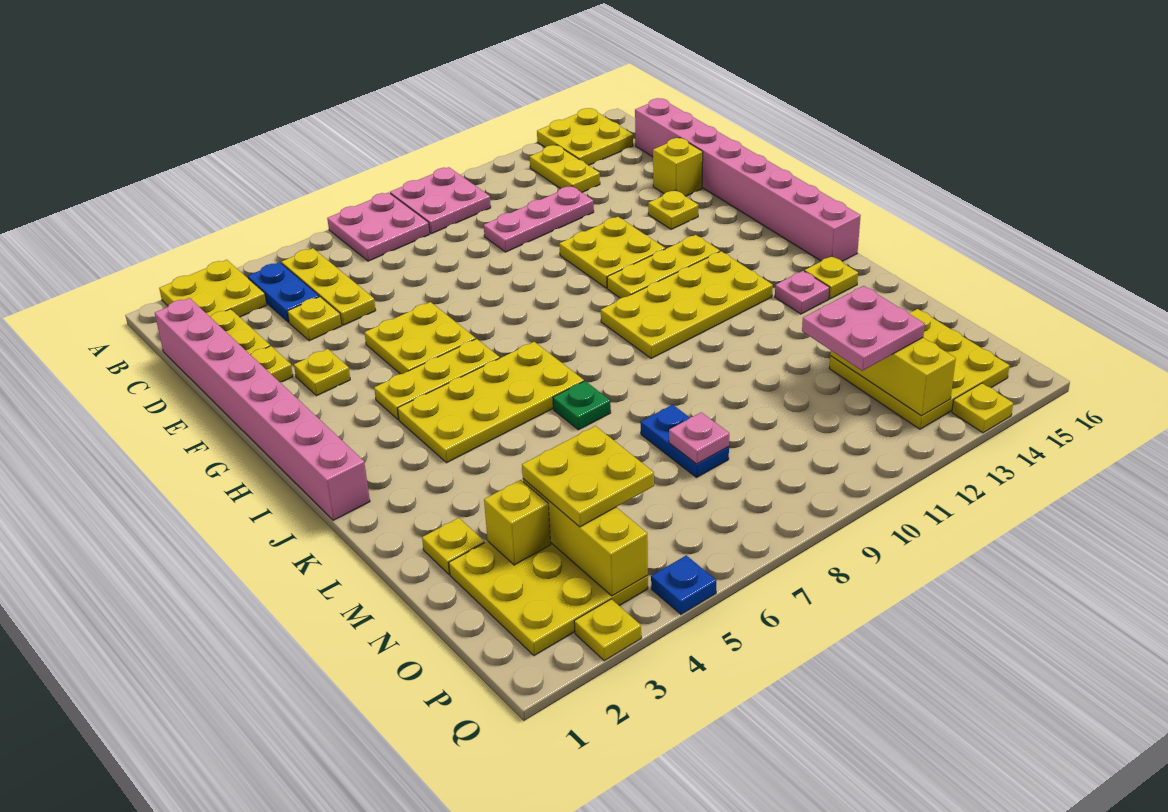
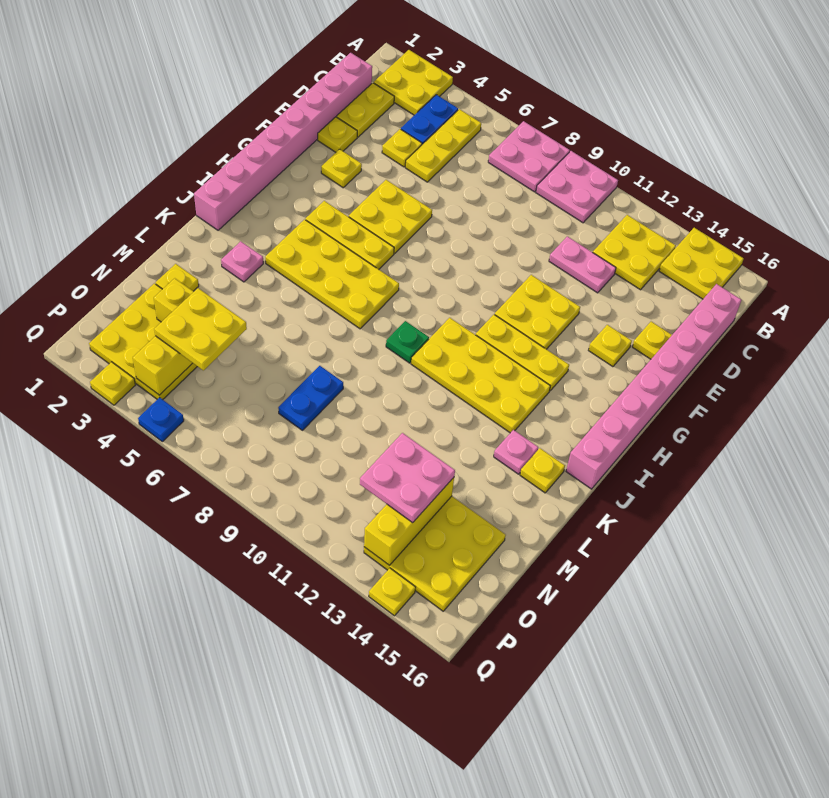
yellow 1x2 plate [530,145,600,192] -> yellow 2x2 plate [593,215,676,290]
pink 1x3 plate [484,186,594,252] -> pink 1x2 plate [549,236,616,293]
yellow 1x1 brick [653,138,703,196] -> yellow 1x1 plate [632,322,672,359]
green 1x1 plate [553,381,611,430] -> green 1x1 plate moved to [386,321,429,363]
pink 1x1 plate [669,412,729,464] -> pink 1x1 plate moved to [221,241,263,282]

